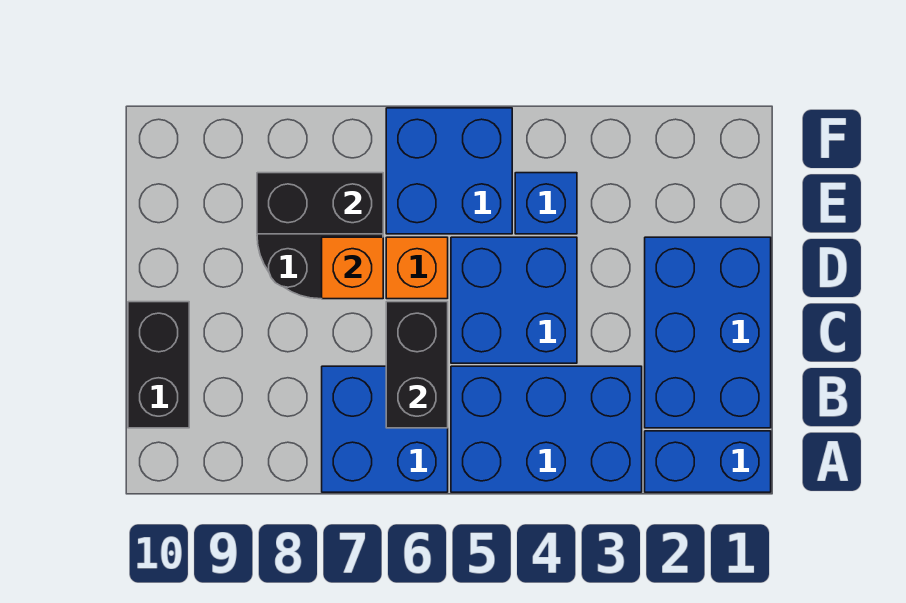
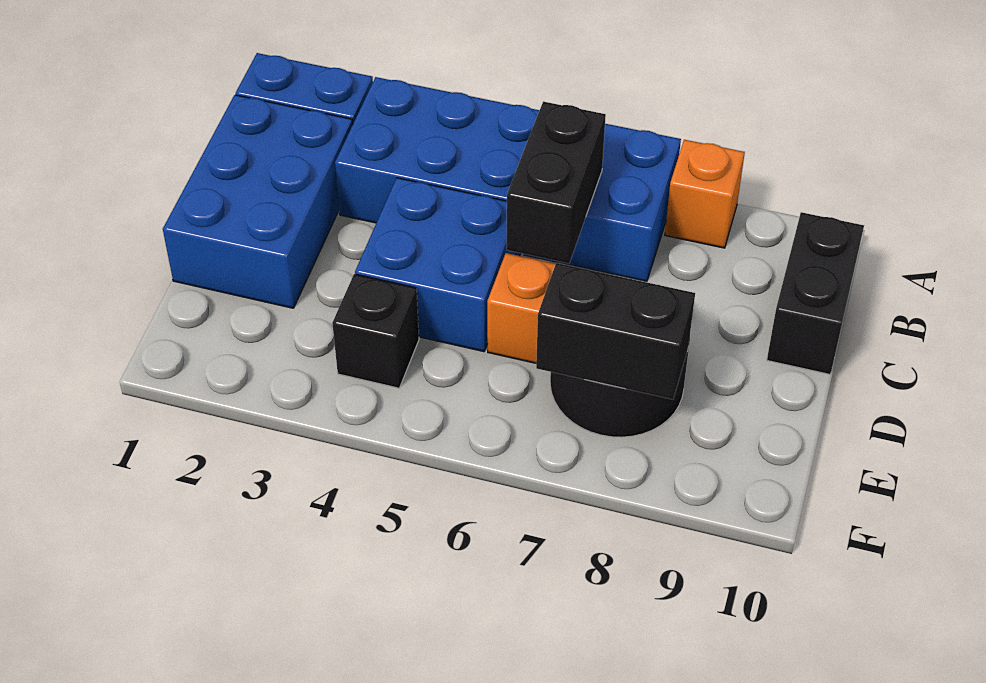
orange 1x1 brick [322,237,383,299] -> orange 1x1 brick moved to [665,140,745,248]
blue 1x1 brick [515,173,577,234] -> black 1x1 brick [332,274,419,388]
blue 2x2 brick [386,108,512,234] -> none

